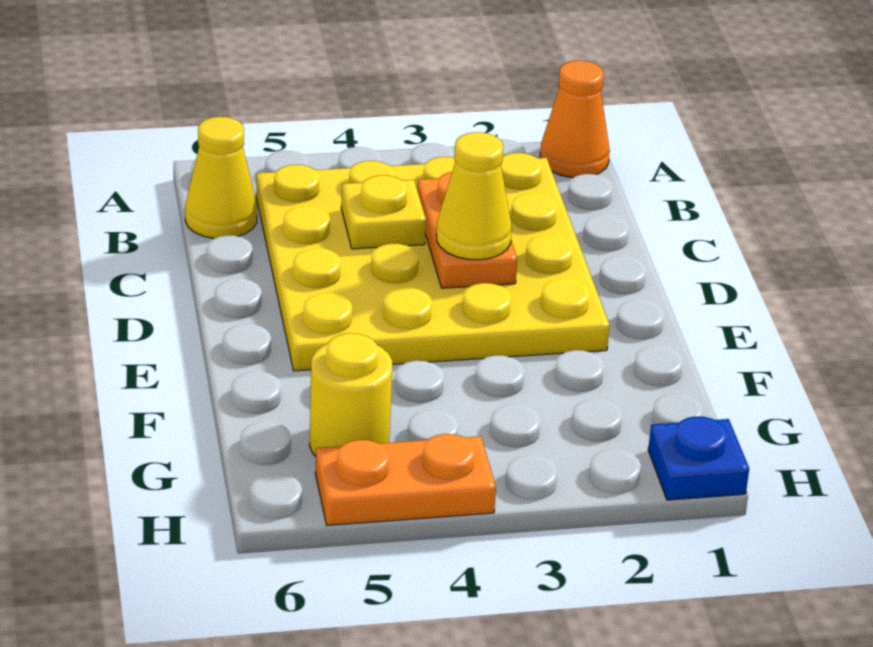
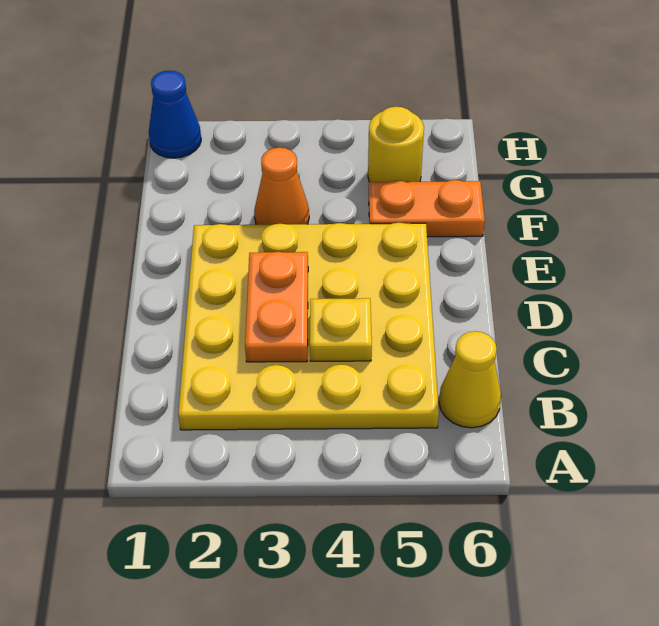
orange 1x1 cone [540,60,610,177] -> orange 1x1 cone moved to [254,148,309,225]
yellow 1x1 cone [436,132,512,260] -> none
blue 1x1 plate [648,416,749,500] -> blue 1x1 cone [149,71,201,158]
orange 1x2 plate [315,434,496,525] -> orange 1x2 plate moved to [369,180,485,237]

